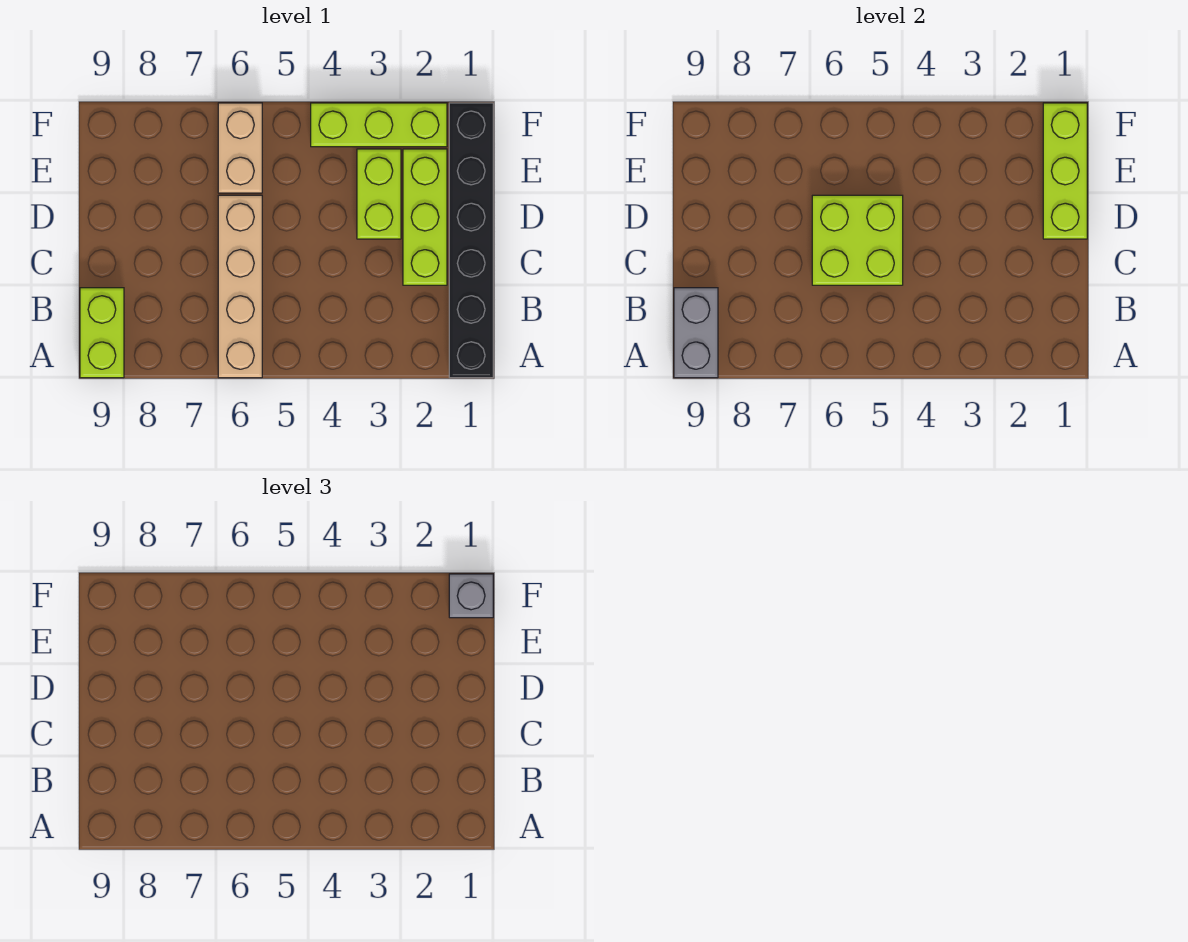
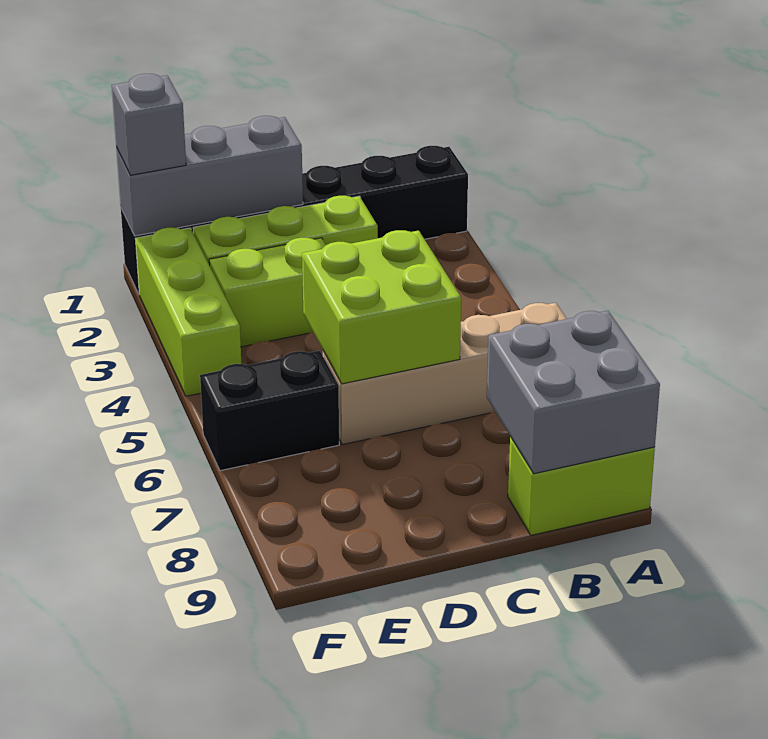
grey 1x2 brick [674,288,718,378] -> grey 2x2 brick [487,311,660,474]
lime 1x3 brick [1043,103,1087,239] -> grey 1x3 brick [116,116,303,236]
tan 1x2 brick [218,103,262,193] -> black 1x2 brick [200,351,339,471]

